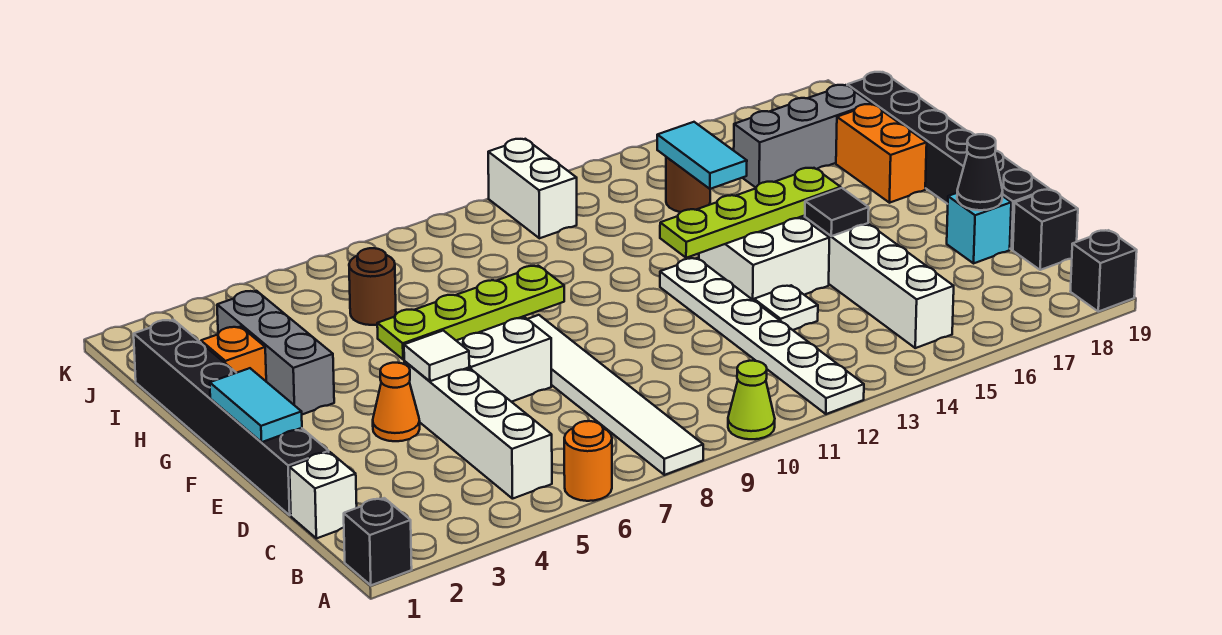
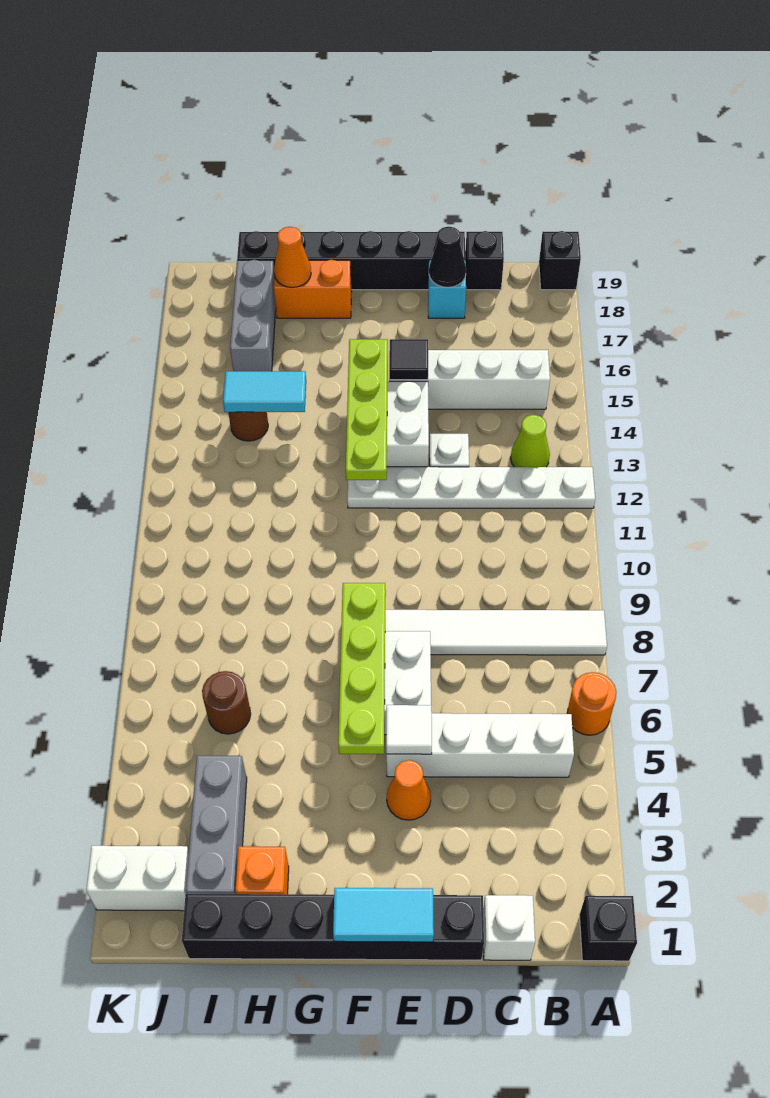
lime 1x1 cone [728,361,775,439] -> lime 1x1 cone moved to [511,415,550,467]
grey 1x3 brick [217,291,334,414] -> grey 1x3 brick turned to [186,756,247,894]
none -> orange 1x1 cone [274,227,311,287]
white 1x2 brick [488,139,577,238] -> white 1x2 brick moved to [86,846,189,911]

